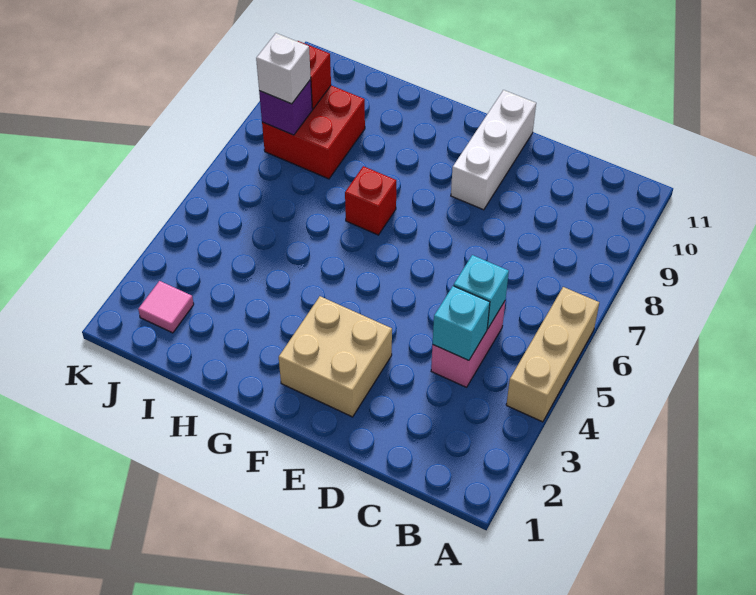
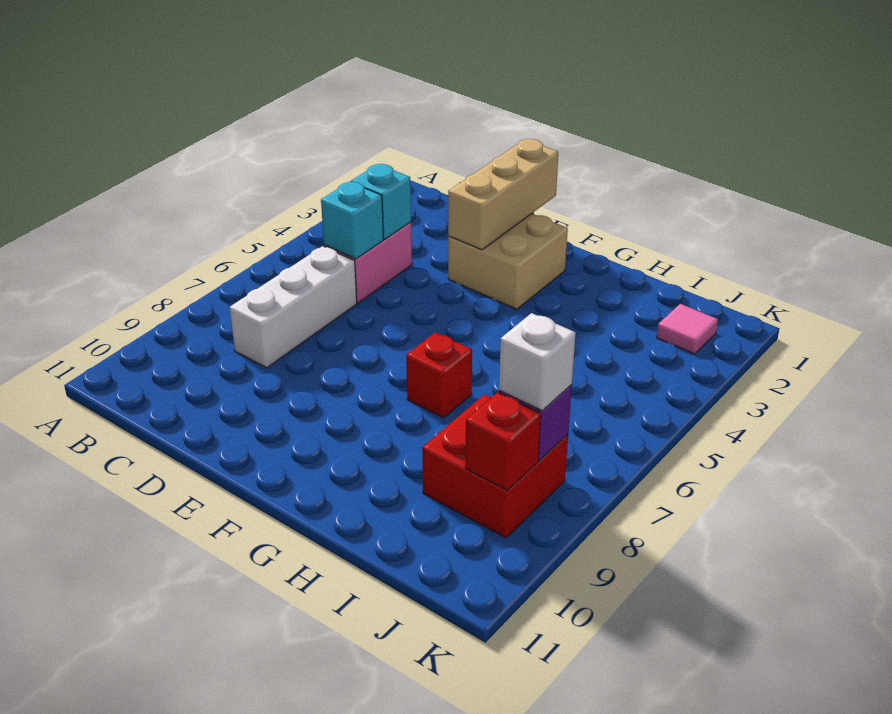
tan 1x3 brick [506,287,599,422] -> tan 1x3 brick moved to [448,139,558,250]
white 1x3 brick [451,90,536,210] -> white 1x3 brick moved to [230,246,357,368]

